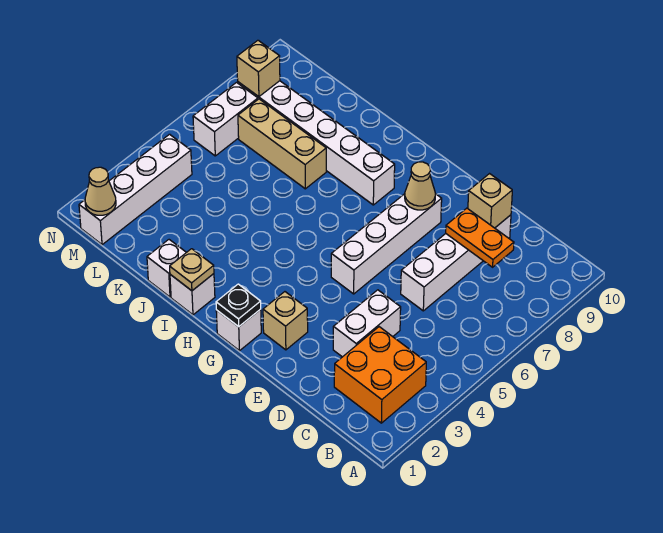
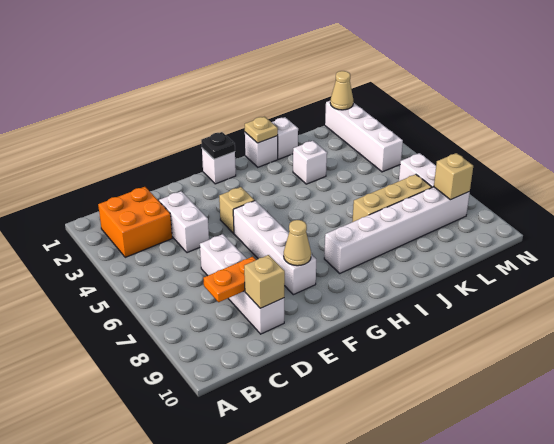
tan 1x1 brick [263,292,308,350] -> tan 1x1 brick moved to [219,187,255,233]
none -> white 1x1 brick [293,141,327,184]

